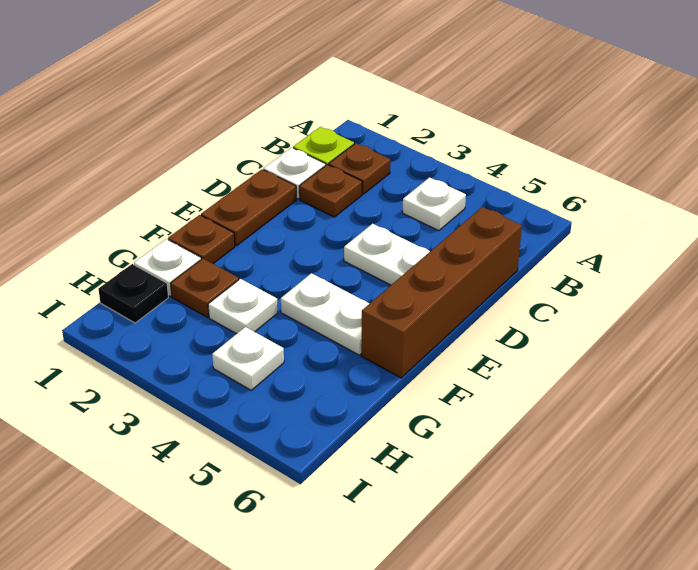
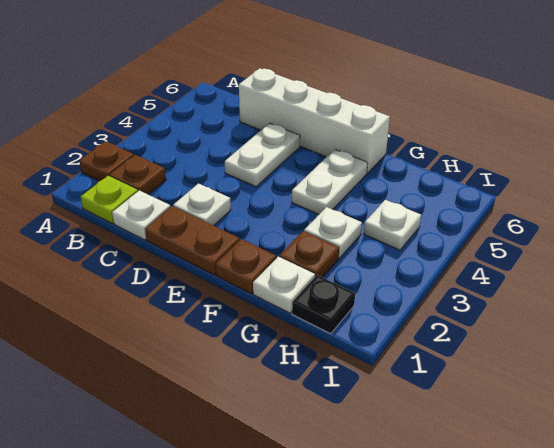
white 1x1 plate [402,177,466,231] -> white 1x1 plate moved to [173,184,231,226]
brown 1x1 plate [299,165,362,217] -> brown 1x1 plate moved to [79,141,134,181]
brown 1x4 brick [361,207,522,378] -> white 1x4 brick [239,68,390,173]

